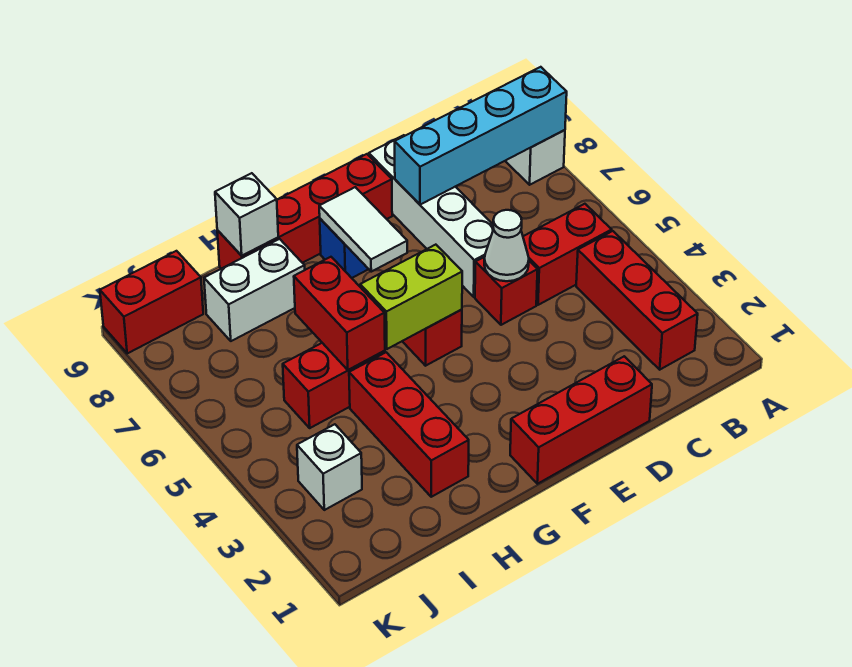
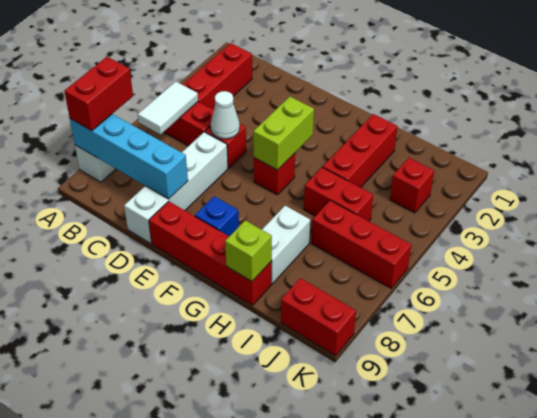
red 1x3 brick [510,356,652,484] -> red 1x3 brick moved to [311,200,411,288]
lime 1x2 brick [360,245,462,349] -> lime 1x2 brick turned to [253,97,314,170]
white 1x2 tile [319,187,407,272] -> white 1x2 tile moved to [138,81,198,134]
red 1x2 brick [294,257,385,370] -> red 1x2 brick moved to [64,57,133,131]
white 1x2 brick [204,239,305,341] -> white 1x2 brick turned to [262,206,310,284]
white 1x1 brick [215,173,278,256] -> lime 1x1 brick [225,220,272,281]
white 1x1 brick [297,424,362,510] -> red 1x1 brick [390,158,434,213]

